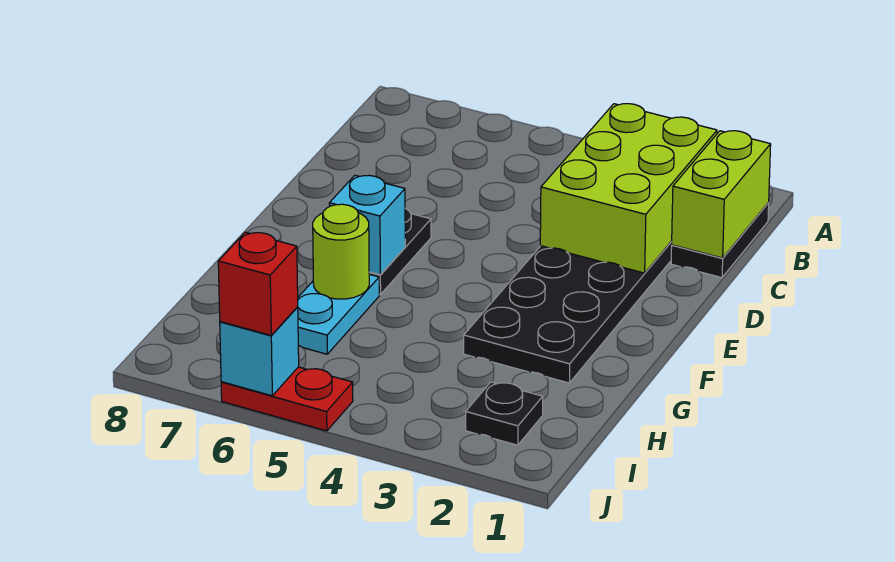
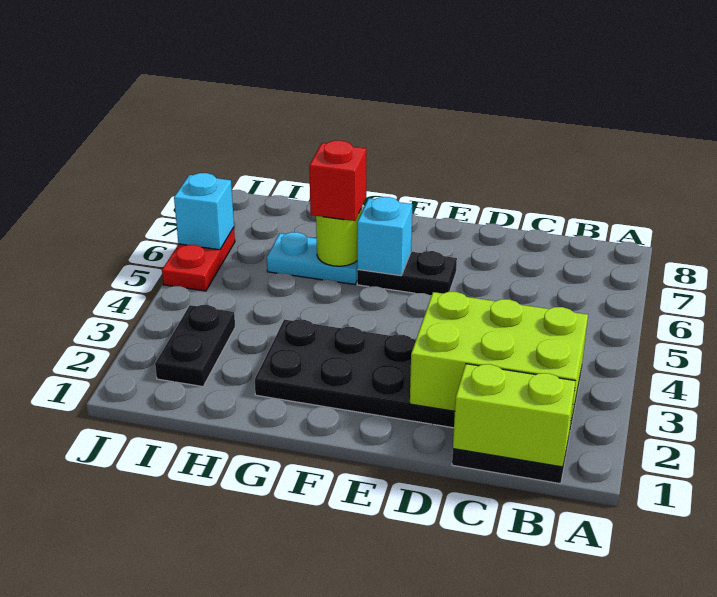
black 1x1 plate [466,382,543,445] -> black 1x2 plate [155,305,235,387]
red 1x1 brick [218,232,298,335] -> red 1x1 brick moved to [309,141,366,221]

